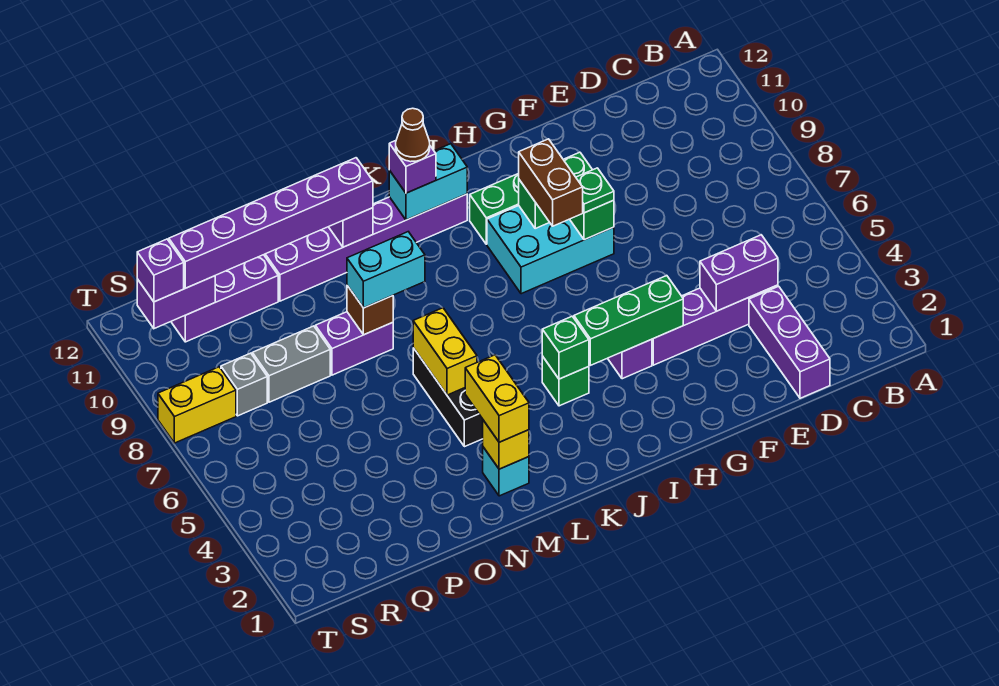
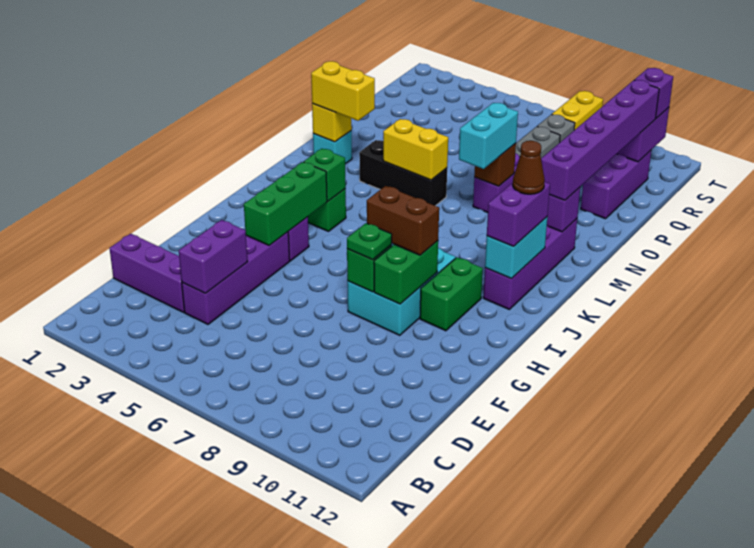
purple 1x6 brick [264,194,467,301] -> purple 1x4 brick [483,219,577,309]
purple 1x1 brick [389,141,436,193] -> purple 1x2 brick [487,182,550,247]

